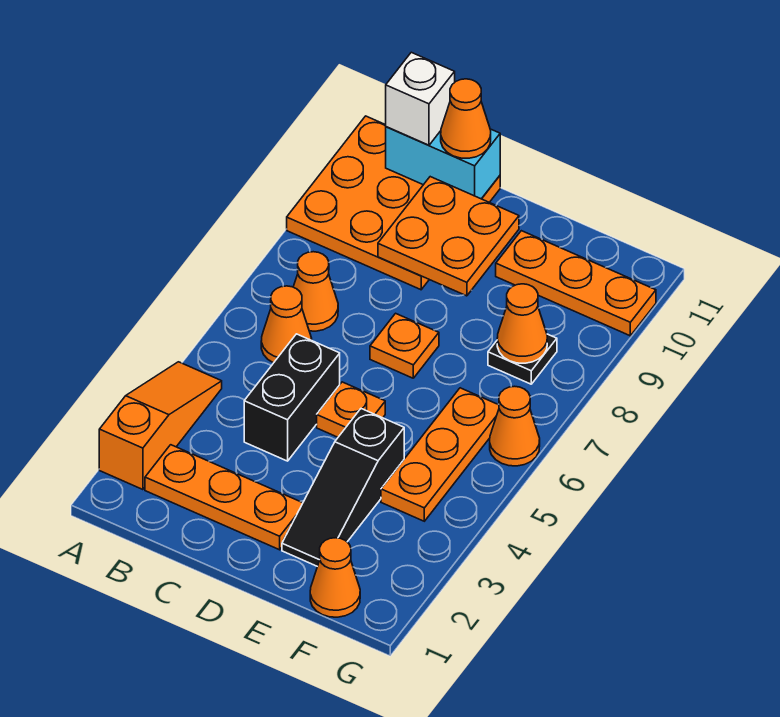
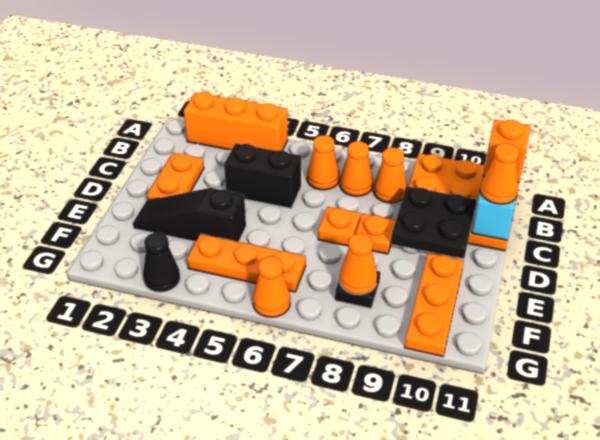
orange 1x3 slope [99,362,222,490] -> orange 1x3 brick [184,93,288,151]
orange 1x3 plate [145,445,303,550] -> orange 1x2 plate [147,153,204,200]
white 1x1 brick [386,52,455,145] -> orange 1x1 brick [483,120,530,182]
orange 2x2 plate [378,177,519,296] -> black 2x2 plate [391,186,477,259]
orange 1x1 plate [317,382,385,437] -> orange 1x1 plate moved to [355,214,396,254]
orange 1x1 cone [310,538,360,617] -> orange 1x1 cone moved to [374,148,407,203]
none -> black 1x1 cone [143,233,180,292]

